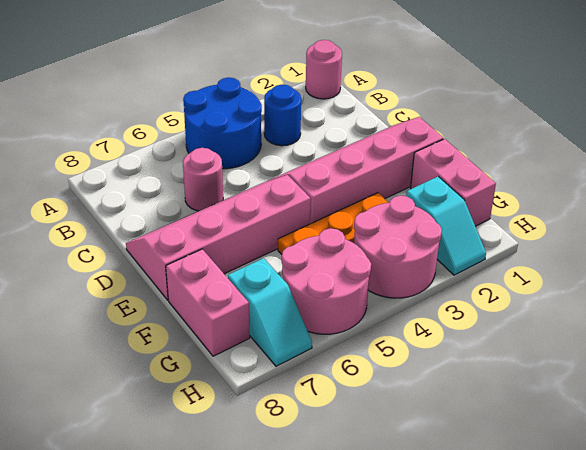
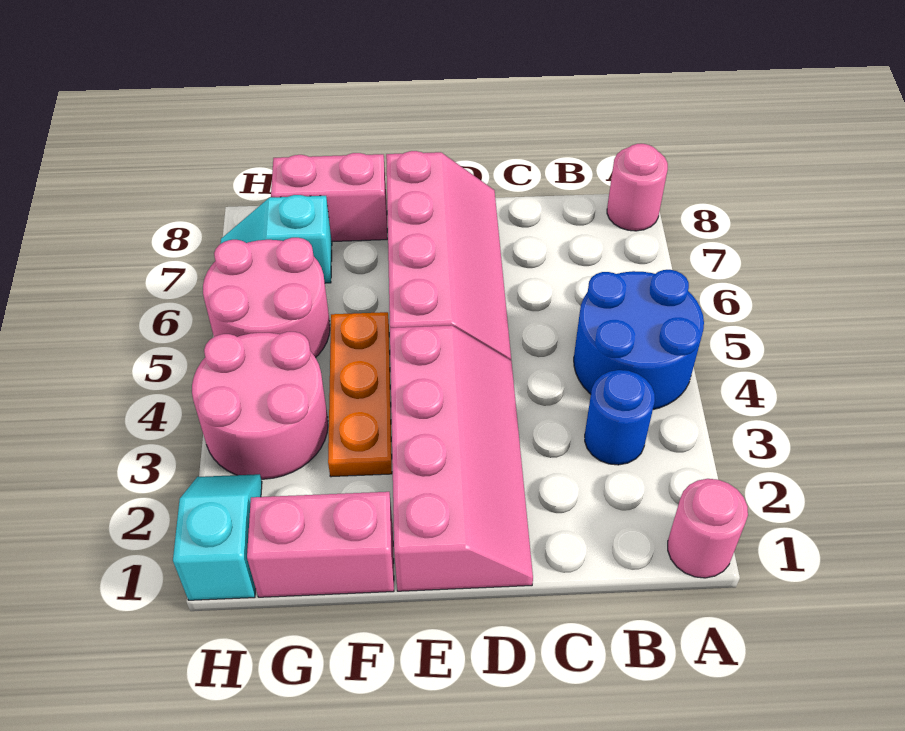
pink 1x1 round brick [183,148,223,211] -> pink 1x1 round brick moved to [607,144,668,231]
cyan 1x2 slope [406,176,486,275] -> cyan 1x2 slope turned to [173,474,262,600]

